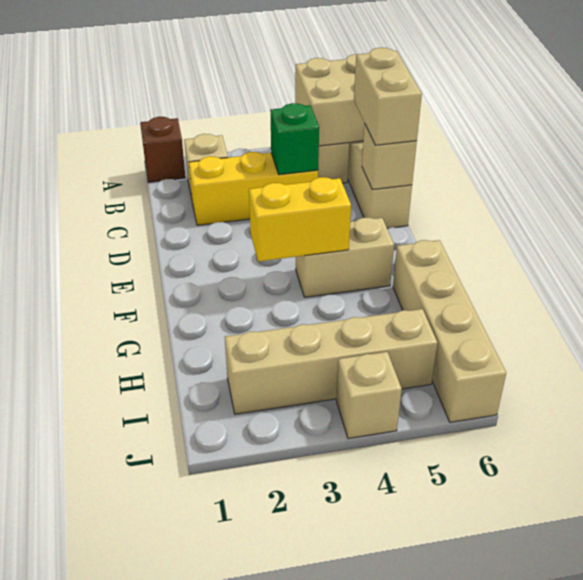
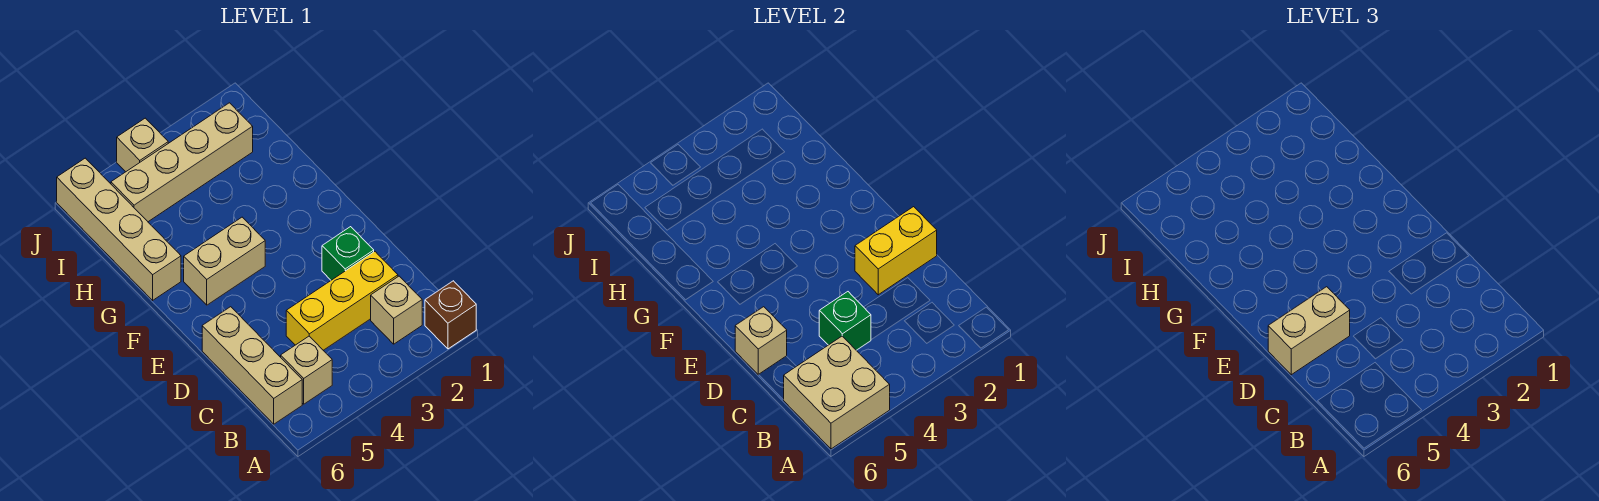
tan 1x2 brick [354,48,422,145] -> tan 1x2 brick turned to [1268,287,1350,375]
none -> green 1x1 brick [322,227,374,280]
yellow 1x2 brick [249,177,351,261] -> yellow 1x2 brick moved to [855,207,937,295]

